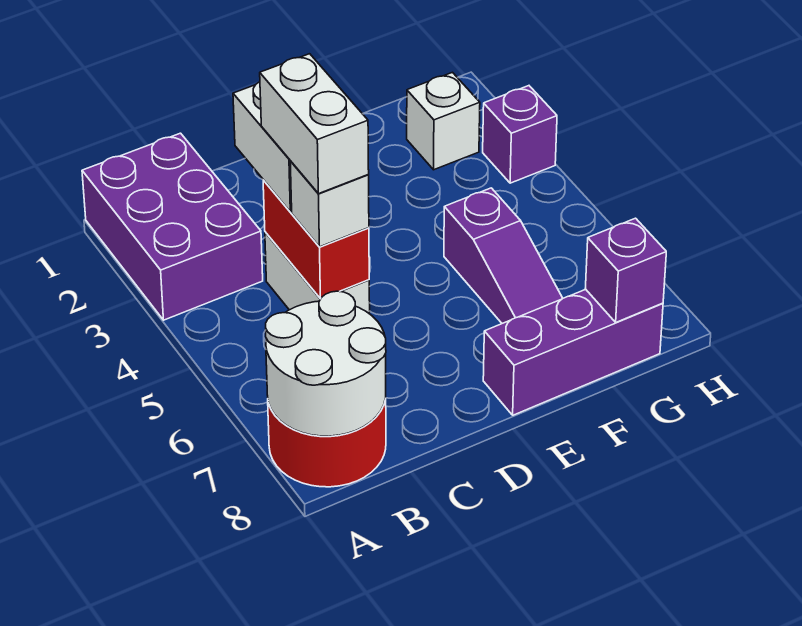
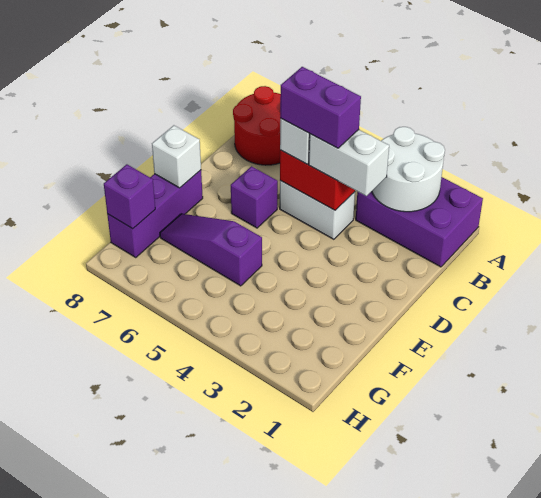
white 2x2 round brick [266,291,386,436] -> white 2x2 round brick moved to [372,127,445,212]
white 1x2 brick [260,54,369,194] -> purple 1x2 brick [280,67,361,148]
white 1x1 brick [407,72,480,170] -> white 1x1 brick moved to [152,125,201,188]
purple 1x1 brick [483,86,557,183] -> purple 1x1 brick moved to [231,166,278,228]

